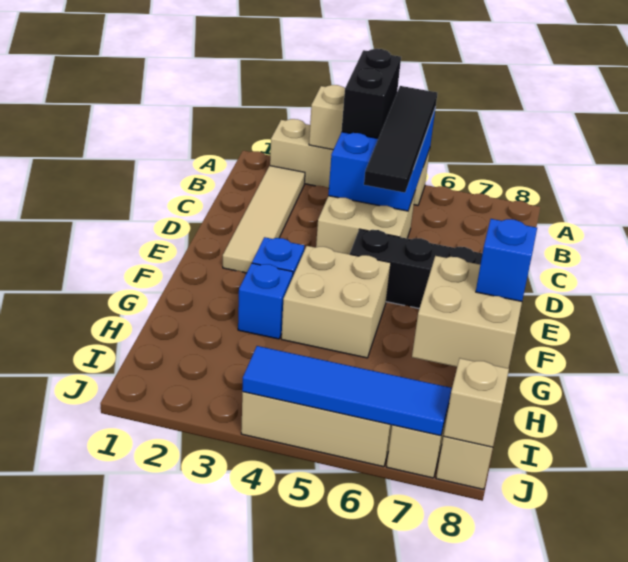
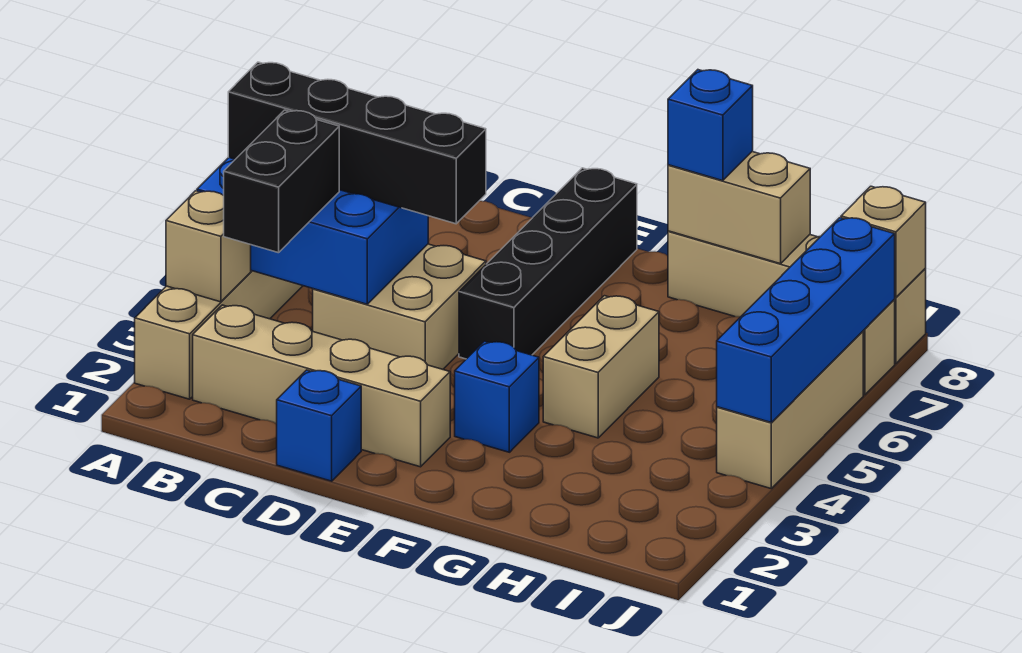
black 1x2 brick [341,49,401,138] -> black 1x2 brick turned to [224,110,339,253]
black 1x4 tile [364,86,437,193] -> black 1x4 brick [228,62,486,224]
tan 1x4 tile [223,166,305,273] -> tan 1x4 brick [193,305,450,467]
tan 2x2 brick [281,246,391,358] -> tan 1x2 brick [543,296,659,438]
blue 1x1 brick [238,263,293,339] -> blue 1x1 brick moved to [277,370,361,481]
tan 2x2 brick [412,256,522,368] -> tan 1x2 brick [668,152,810,264]
blue 1x4 tile [242,346,452,436] -> blue 1x4 brick [717,218,895,422]

